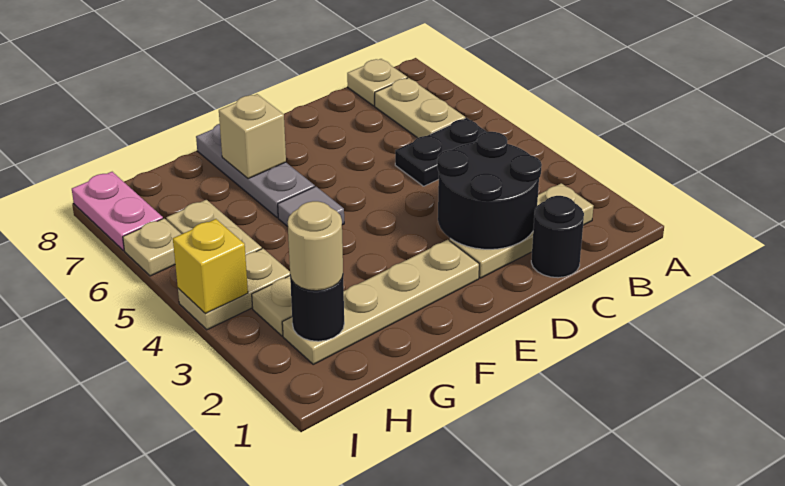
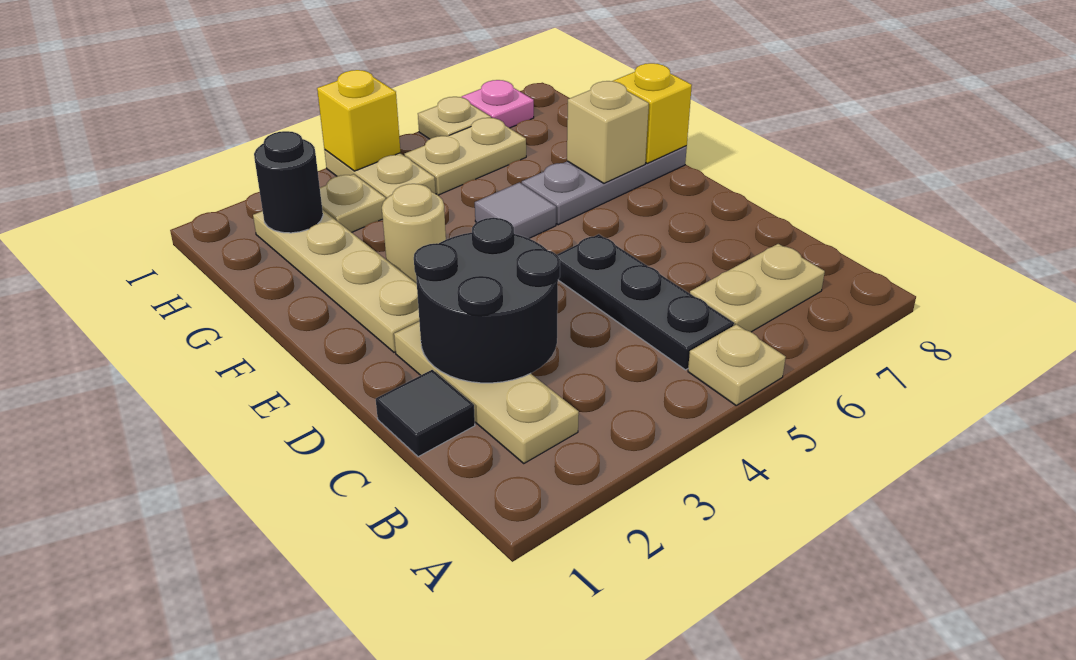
black 1x2 plate [395,118,487,186] -> black 1x3 plate [557,234,734,370]
tan 1x1 plate [347,59,407,106] -> tan 1x1 plate moved to [688,324,786,405]
black 1x1 round brick [531,196,584,278] -> black 1x1 tile [376,370,475,457]
none -> yellow 1x1 brick [613,63,692,163]
tan 1x1 round brick [288,201,343,291] -> tan 1x1 round brick moved to [382,184,446,284]
pink 1x2 plate [72,172,163,251] -> pink 1x1 plate [462,80,534,128]

